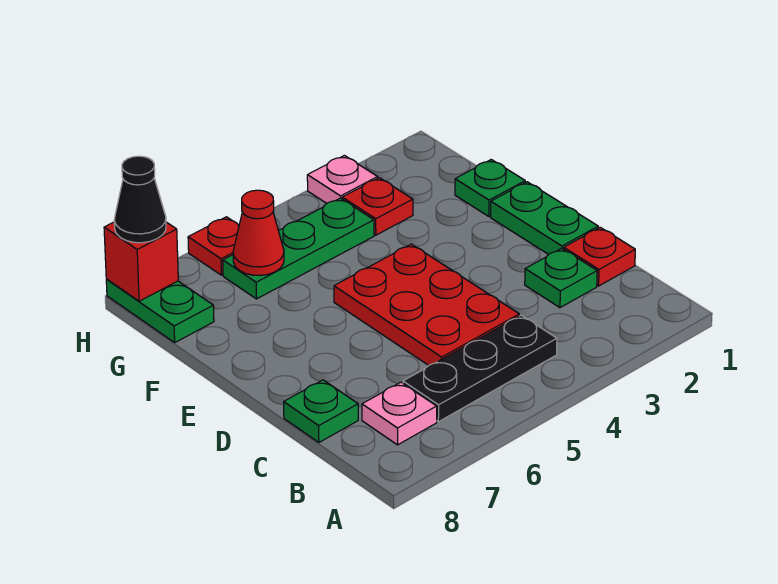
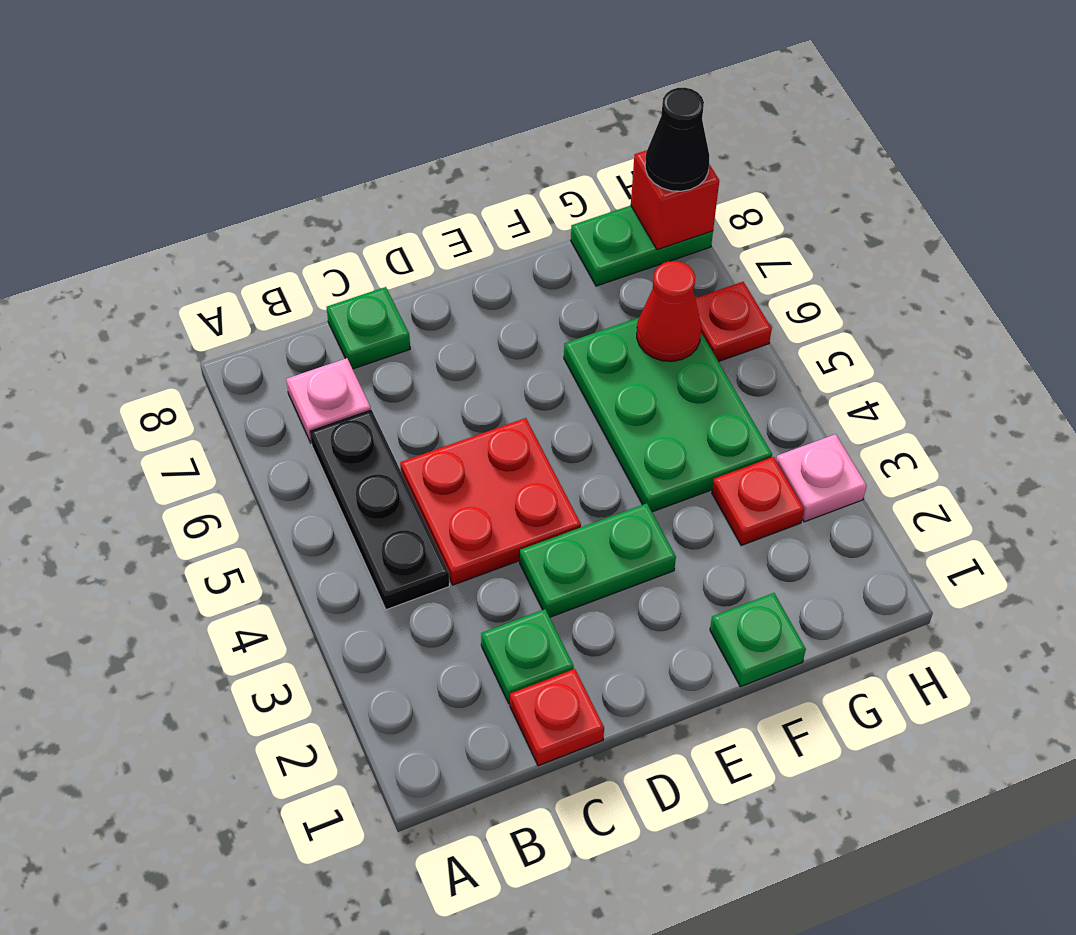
red 2x3 plate [334,244,519,365] -> red 2x2 plate [400,418,581,585]
green 1x2 plate [491,182,598,255] -> green 1x2 plate moved to [520,503,676,617]
green 1x3 plate [223,198,374,299] -> green 2x3 plate [564,318,772,512]

